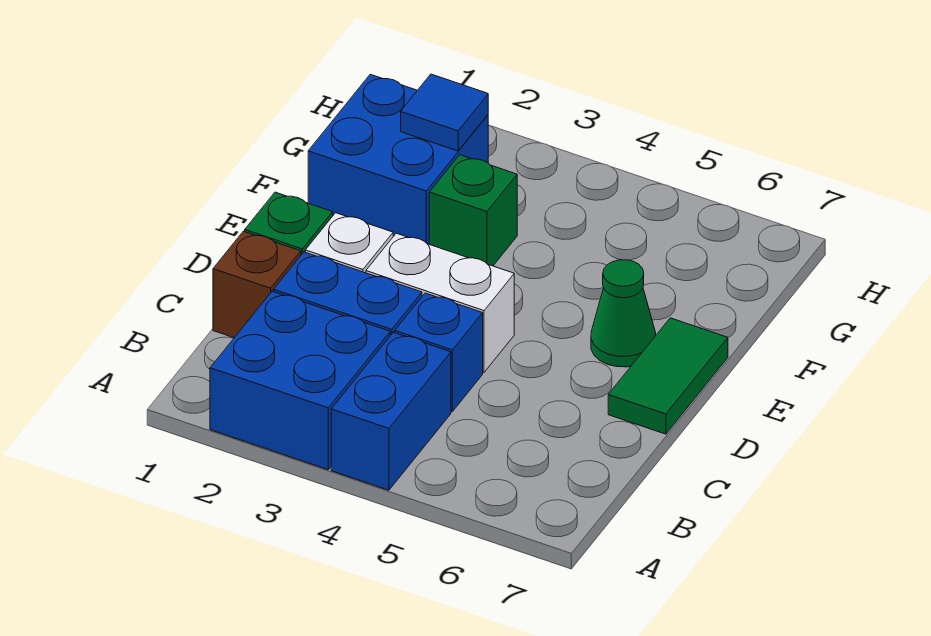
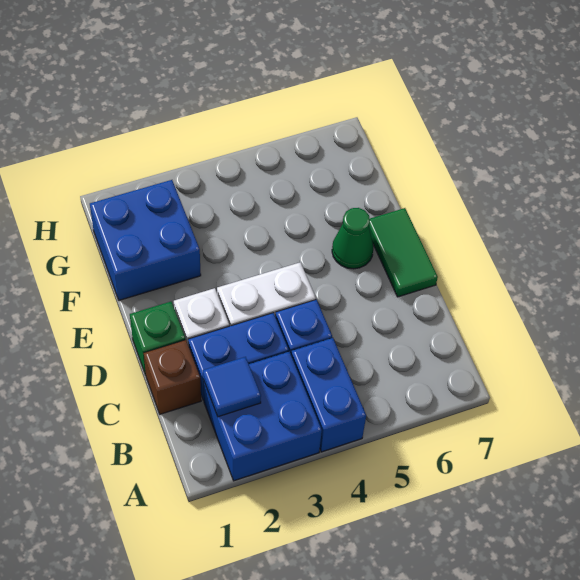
green 1x1 brick [429,155,517,266] -> none
blue 1x1 tile [401,74,488,151] -> blue 1x1 tile moved to [203,357,261,417]

